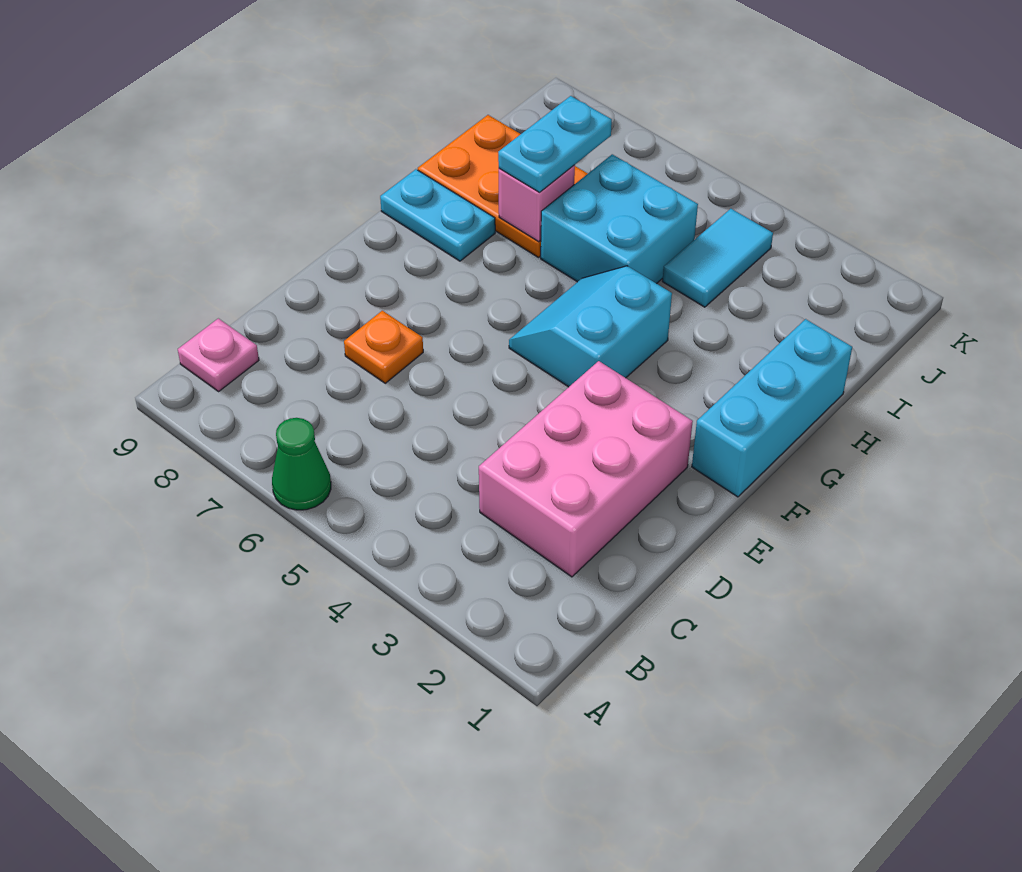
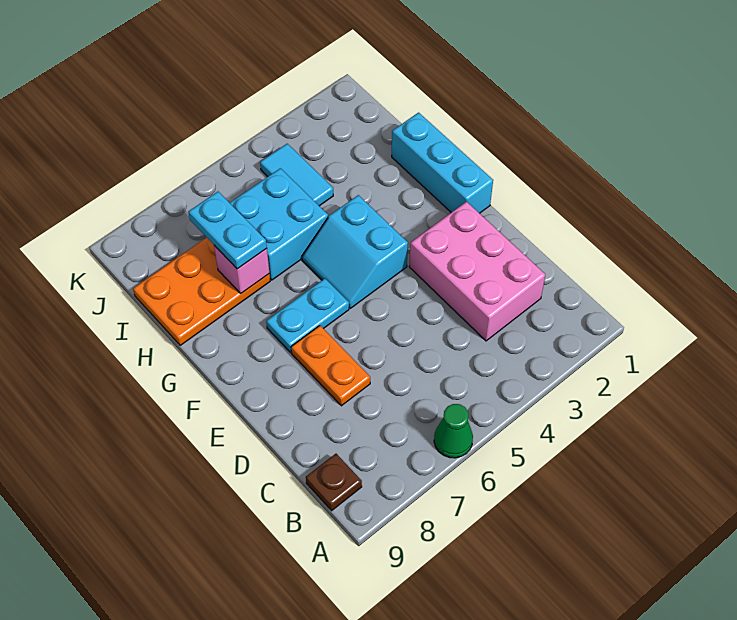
pink 1x1 plate [178,318,259,391] -> brown 1x1 plate [306,454,362,511]
orange 1x1 plate [344,311,423,383] -> orange 1x2 plate [291,326,370,406]
cyan 1x2 plate [380,169,495,261] -> cyan 1x2 plate moved to [266,278,349,352]

